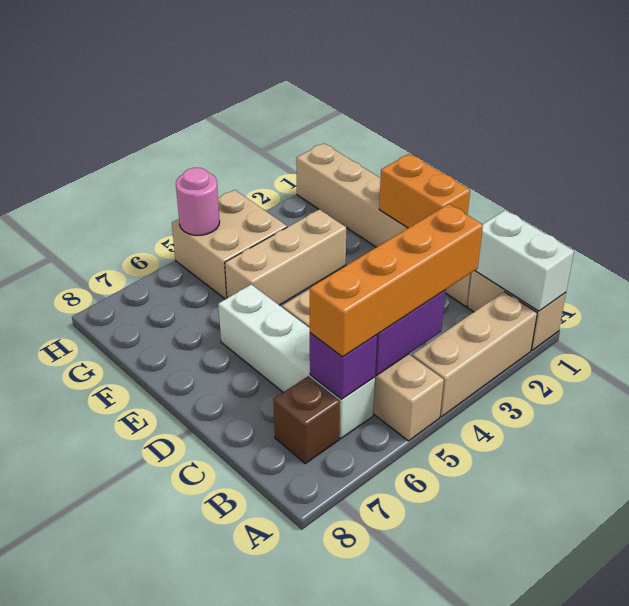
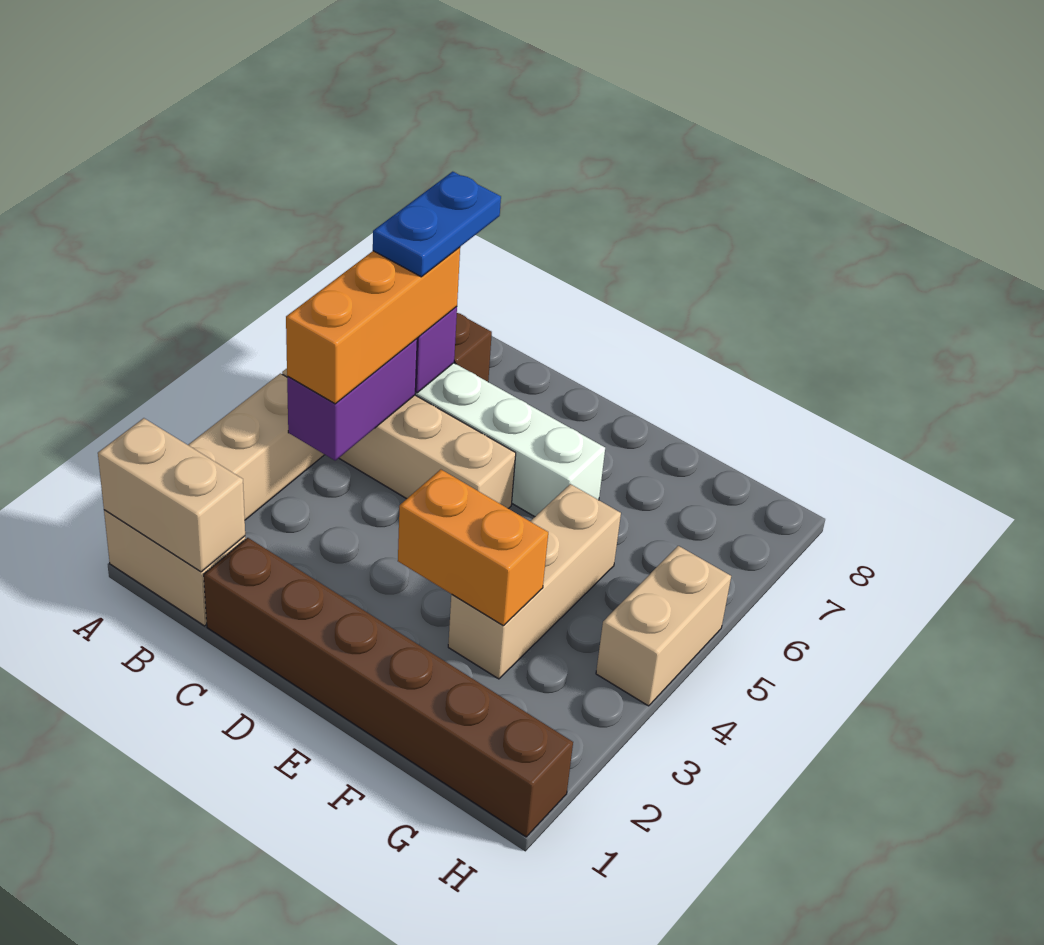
white 1x2 brick [475,210,574,311] -> tan 1x2 brick [98,418,245,572]
orange 1x4 brick [310,204,483,357] -> orange 1x3 brick [286,247,460,404]
none -> blue 1x2 plate [373,172,501,277]
tan 1x6 brick [296,143,472,307] -> brown 1x6 brick [204,538,573,837]
orange 1x2 brick [379,154,470,228] -> orange 1x2 brick moved to [398,469,548,626]
tan 2x2 brick [172,190,287,299] -> tan 1x2 brick [596,546,731,706]
pink 1x1 round brick [176,168,220,235] -> none

